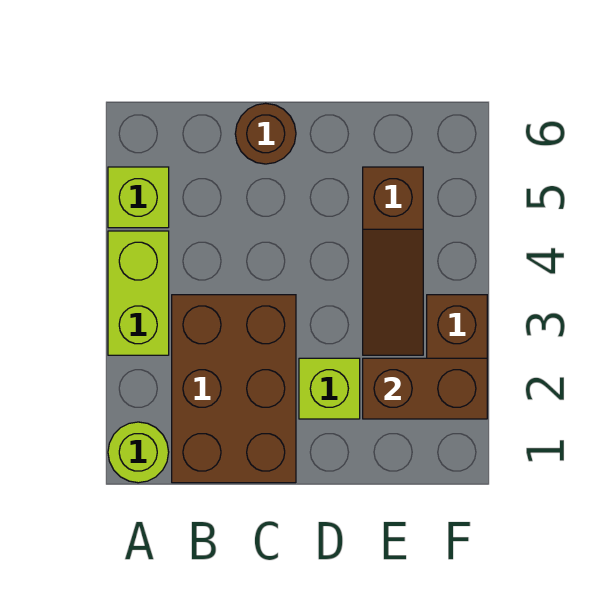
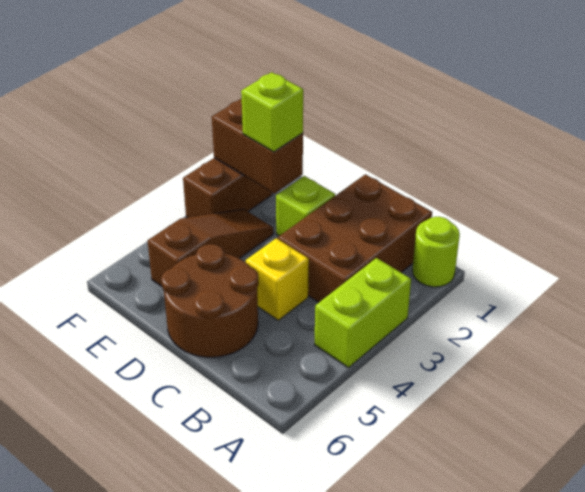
lime 1x1 brick [108,167,169,228] -> lime 1x1 brick moved to [241,72,303,152]
none -> yellow 1x1 brick [246,238,309,320]
brown 1x1 round brick [235,103,296,164] -> brown 2x2 round brick [161,244,259,357]

